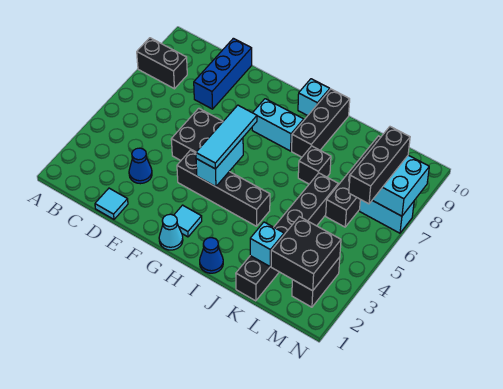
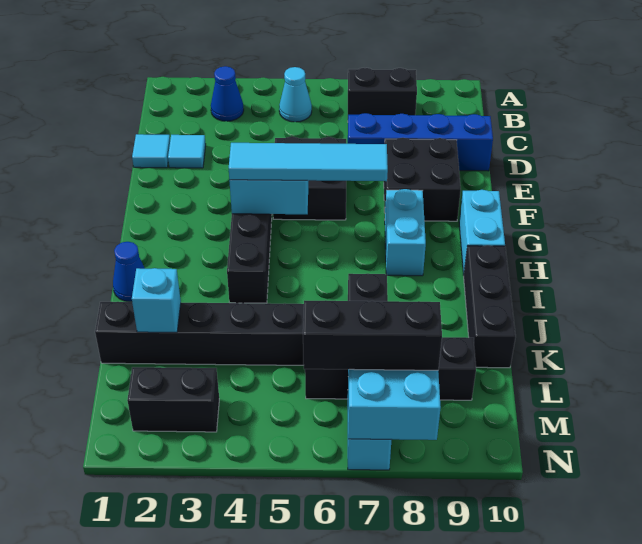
black 1x2 brick [137,38,187,89] -> black 1x2 brick turned to [348,68,417,115]
blue 1x1 cone [129,148,152,184] -> blue 1x1 cone moved to [211,66,244,121]
blue 1x3 brick [194,38,252,109] -> blue 1x4 brick [348,113,493,171]
cyan 1x1 cone [159,214,183,250] -> cyan 1x1 cone moved to [279,67,312,122]
cyan 1x1 tile [174,205,202,237] -> cyan 1x1 tile moved to [168,135,206,168]
cyan 1x3 tile [196,105,257,169] -> cyan 1x4 tile [229,143,388,181]
cyan 1x1 brick [298,79,330,116] -> cyan 1x2 brick [459,190,505,275]
black 1x3 brick [292,89,350,157] -> black 1x3 brick turned to [464,245,516,368]
black 2x2 brick [271,217,341,291] -> black 2x2 brick moved to [384,138,461,221]

